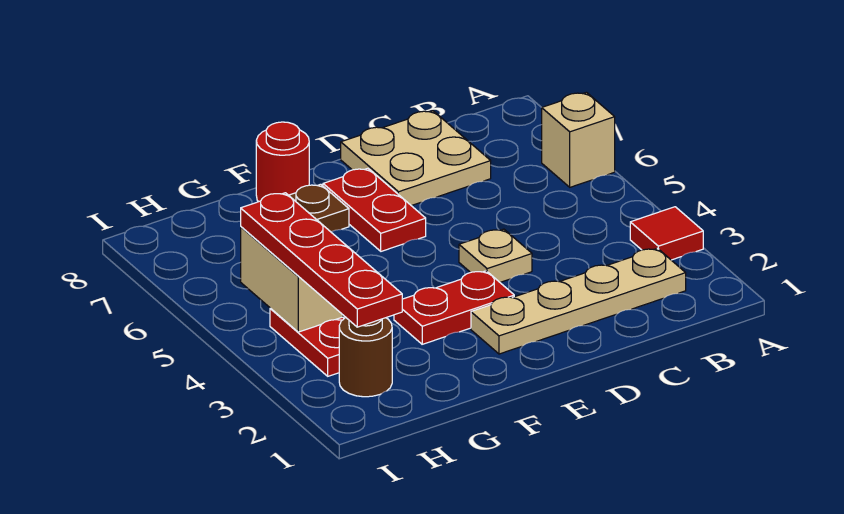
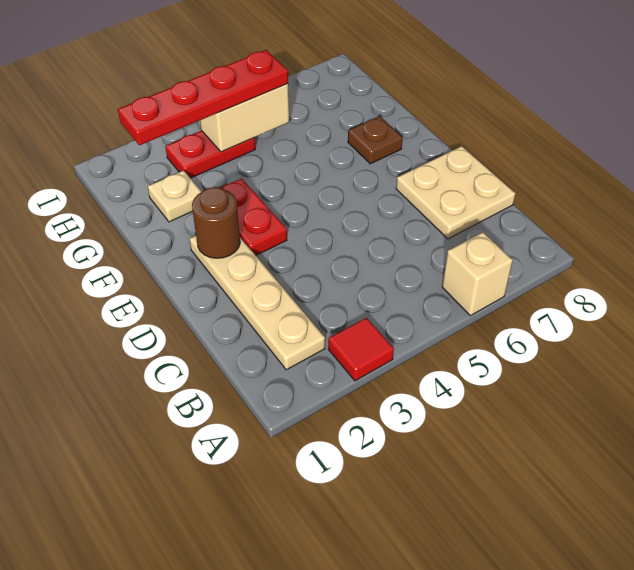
tan 1x1 plate [459,229,532,282] -> tan 1x1 plate moved to [148,170,201,222]
red 1x2 plate [323,168,426,251] -> none
red 1x1 round brick [256,122,309,202] -> none
brown 1x1 round brick [339,318,392,397] -> brown 1x1 round brick moved to [192,187,240,258]

